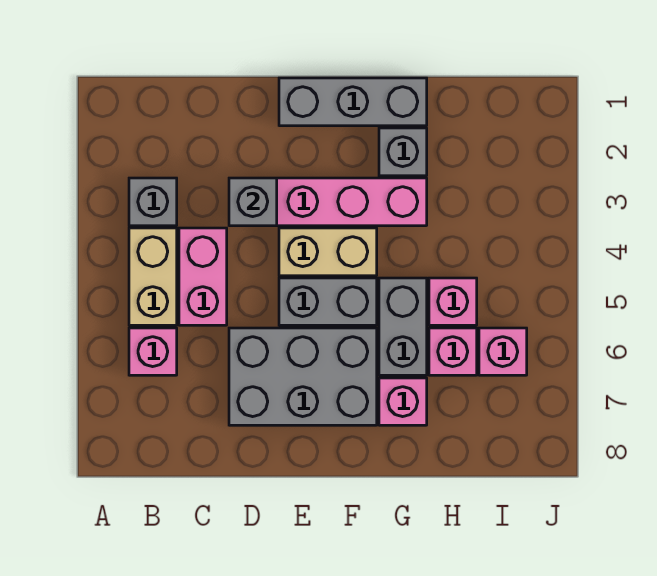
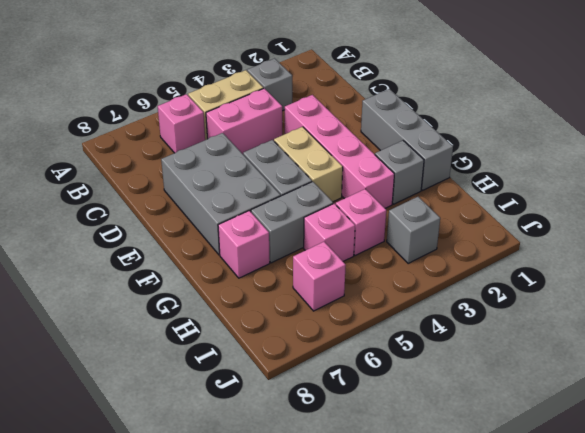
grey 1x1 brick [229,178,277,226] -> grey 1x1 brick moved to [387,197,440,264]
pink 1x1 brick [429,328,477,375] -> pink 1x1 brick moved to [336,189,386,256]

